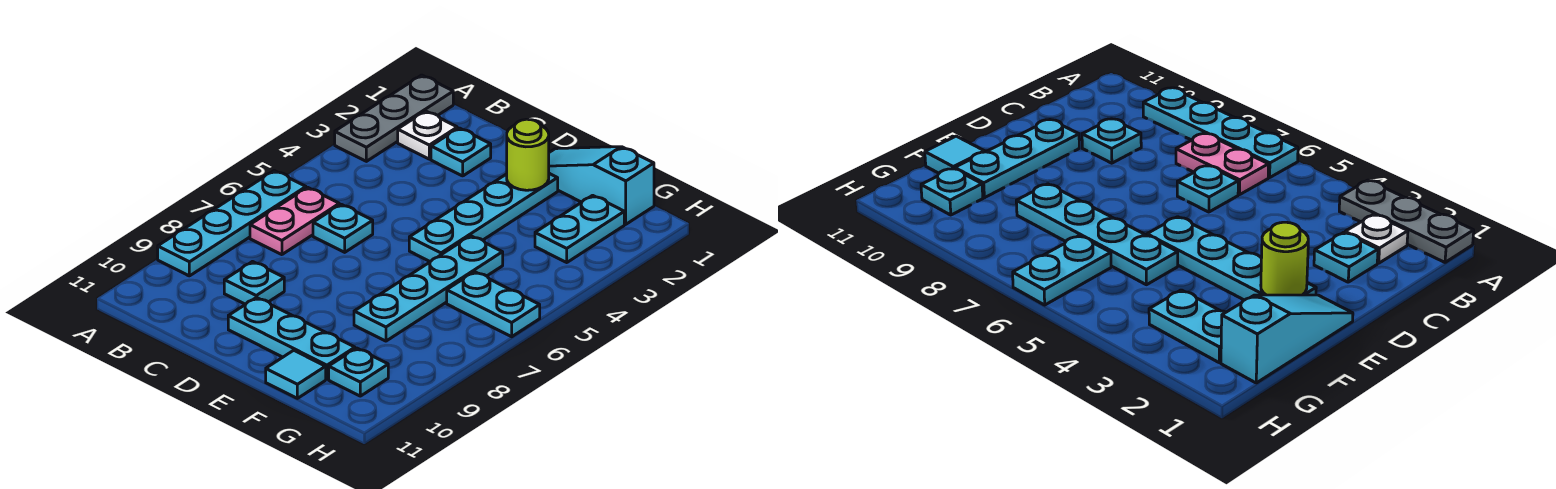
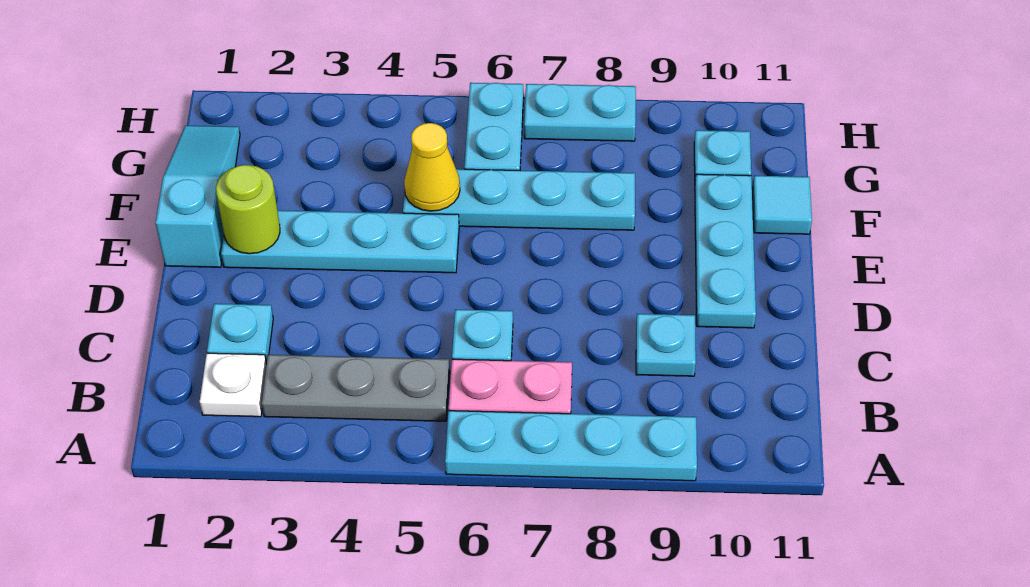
grey 1x3 plate [335,75,453,161] -> grey 1x3 plate moved to [262,355,450,421]
cyan 1x3 slope [549,147,654,224] -> cyan 1x3 slope turned to [155,126,240,267]
none -> yellow 1x1 cone [404,123,460,211]
cyan 1x2 plate [535,195,624,262] -> cyan 1x2 plate moved to [524,84,636,141]

